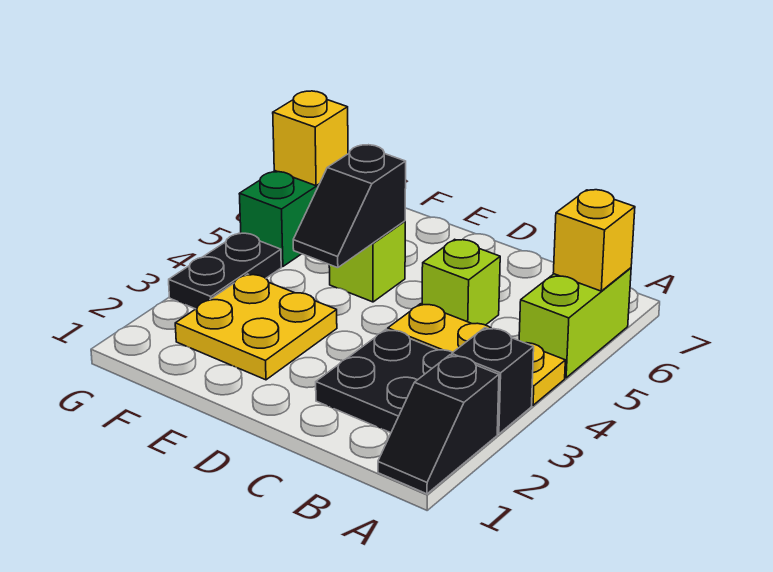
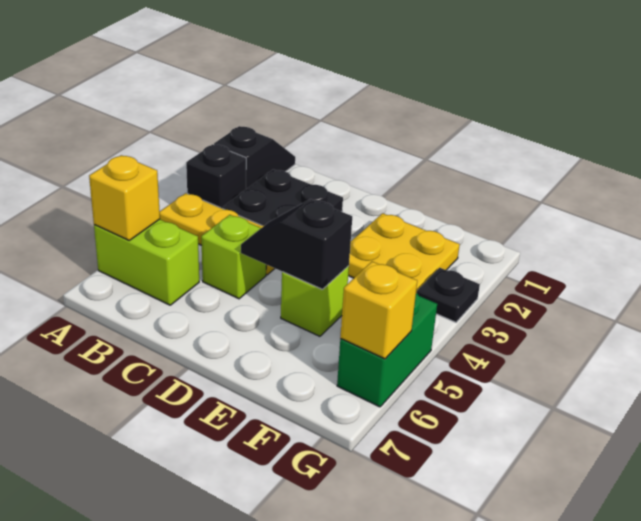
lime 1x2 brick [519,268,631,378] -> lime 1x2 brick turned to [94,219,199,305]
black 1x2 slope [293,145,406,268] -> black 1x2 slope turned to [241,199,352,289]
black 1x2 plate [169,233,281,309] -> black 1x1 plate [417,268,480,322]

